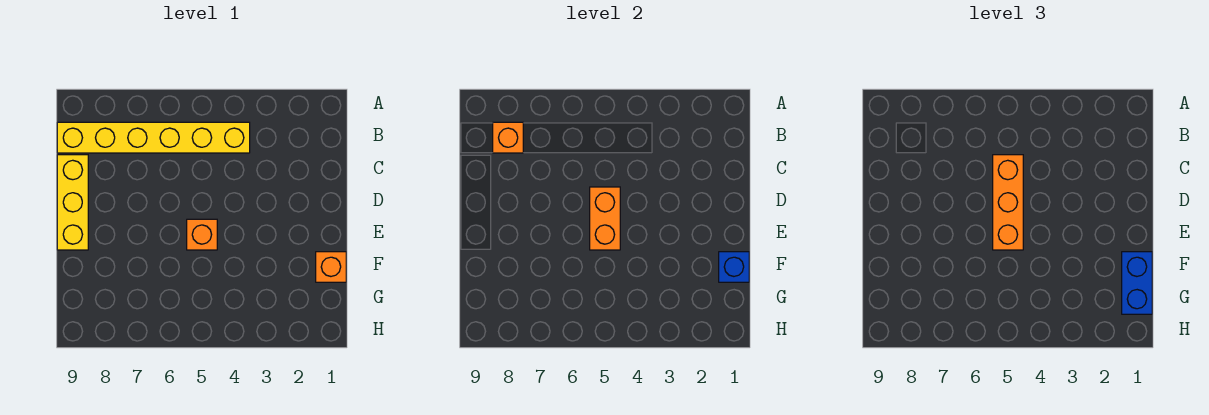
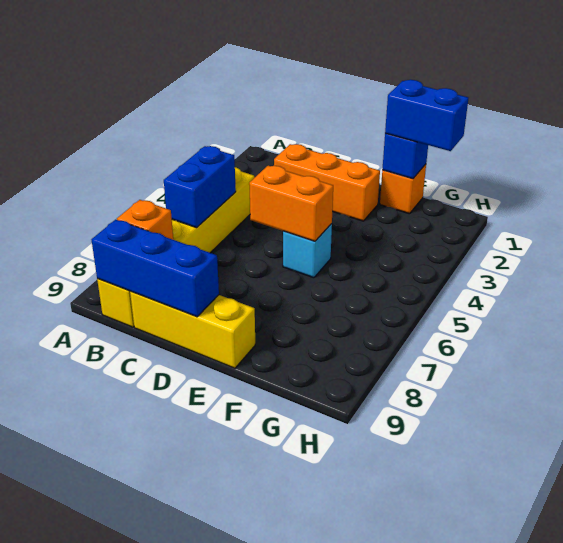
none -> blue 1x2 brick [164,146,236,228]
none -> blue 1x3 brick [92,220,219,317]
orange 1x3 brick [993,155,1023,250] -> orange 1x3 brick moved to [274,144,380,221]
orange 1x1 brick [187,219,217,250] -> cyan 1x1 brick [283,224,332,278]

